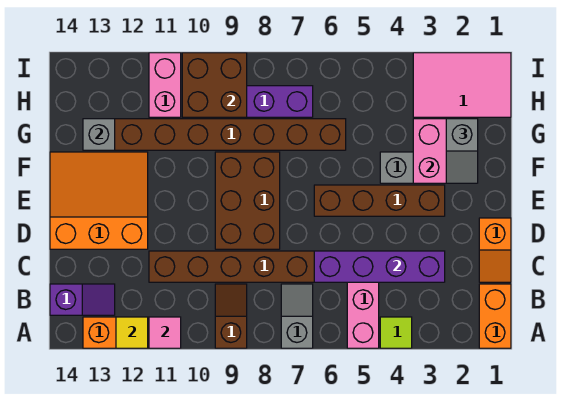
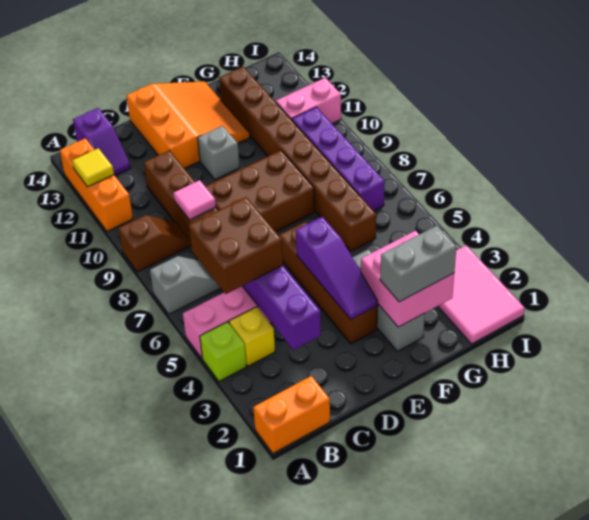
lime 1x1 tile [380,317,412,348] -> lime 1x1 brick [200,322,246,381]
pink 1x1 tile [149,317,181,348] -> pink 1x1 tile moved to [174,180,216,220]
none -> yellow 1x1 brick [229,307,275,366]
orange 1x2 slope [479,218,511,282] -> none
none -> purple 1x3 slope [296,217,378,319]
grey 1x2 slope [446,119,478,183] -> grey 1x2 brick [380,226,456,302]
grey 1x1 brick [83,119,115,150] -> grey 1x1 brick moved to [198,126,240,180]
brown 2x2 brick [182,53,247,117] -> brown 2x2 brick moved to [189,197,283,294]

